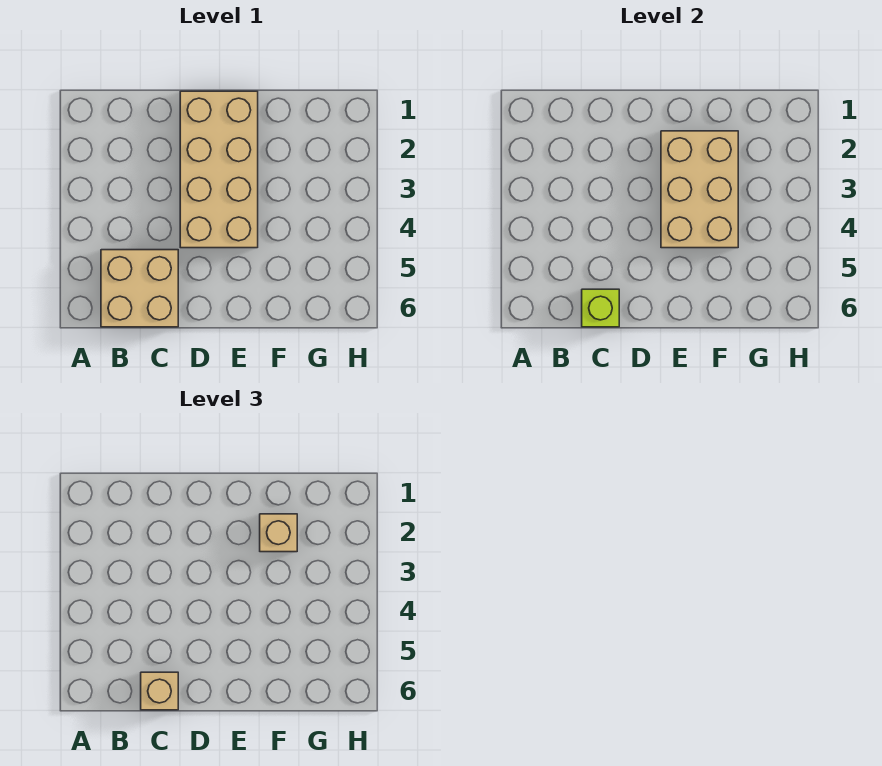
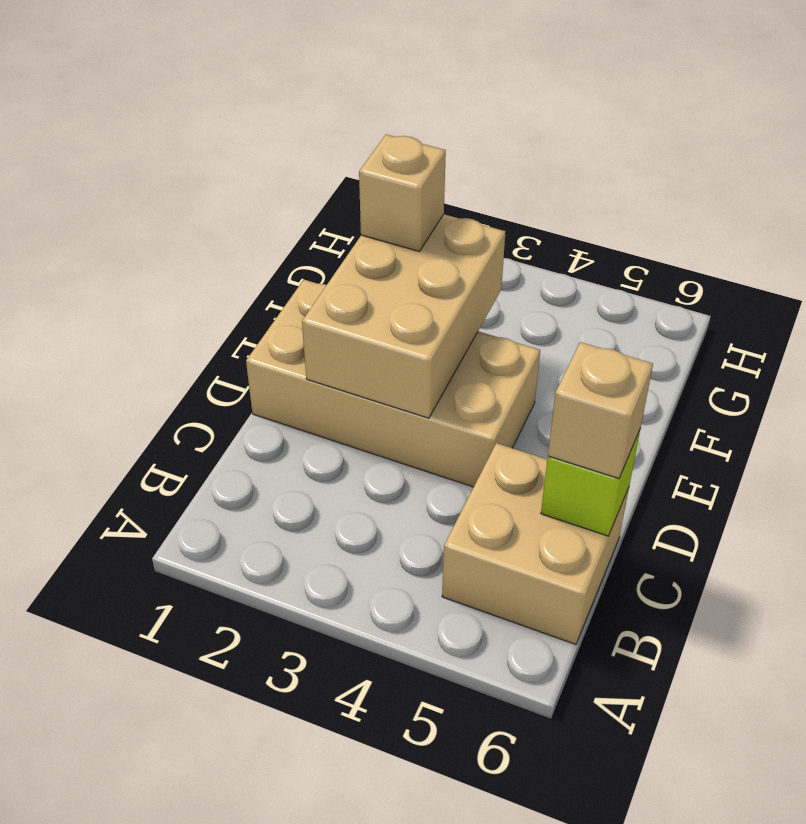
tan 2x3 brick [661,131,738,248] -> tan 2x3 brick turned to [302,214,505,418]

